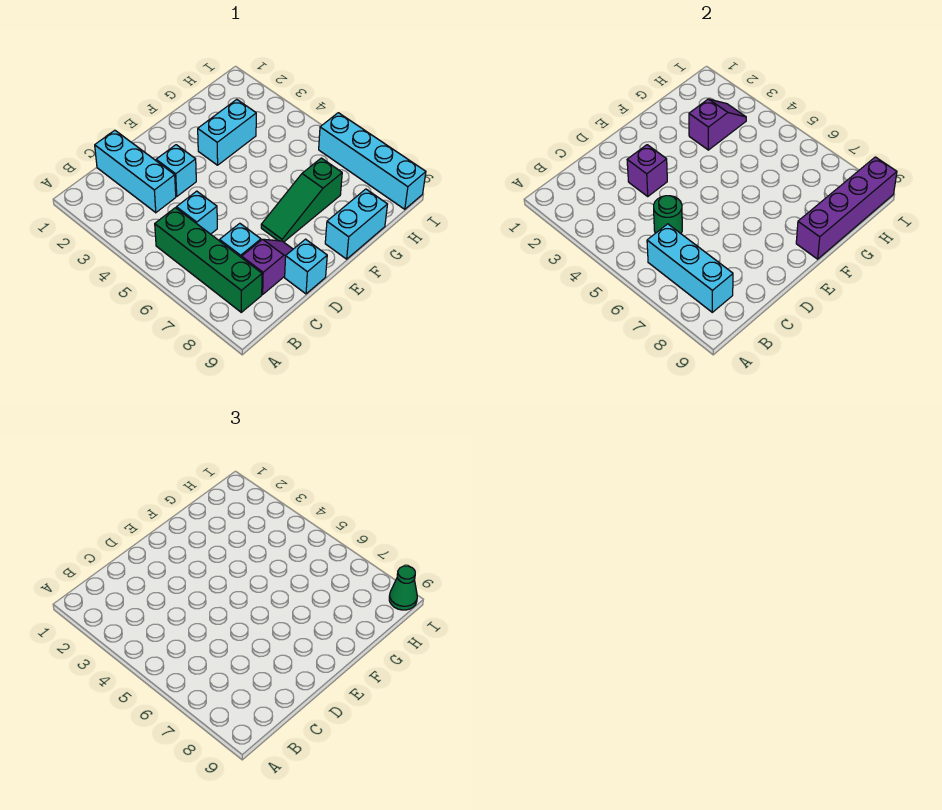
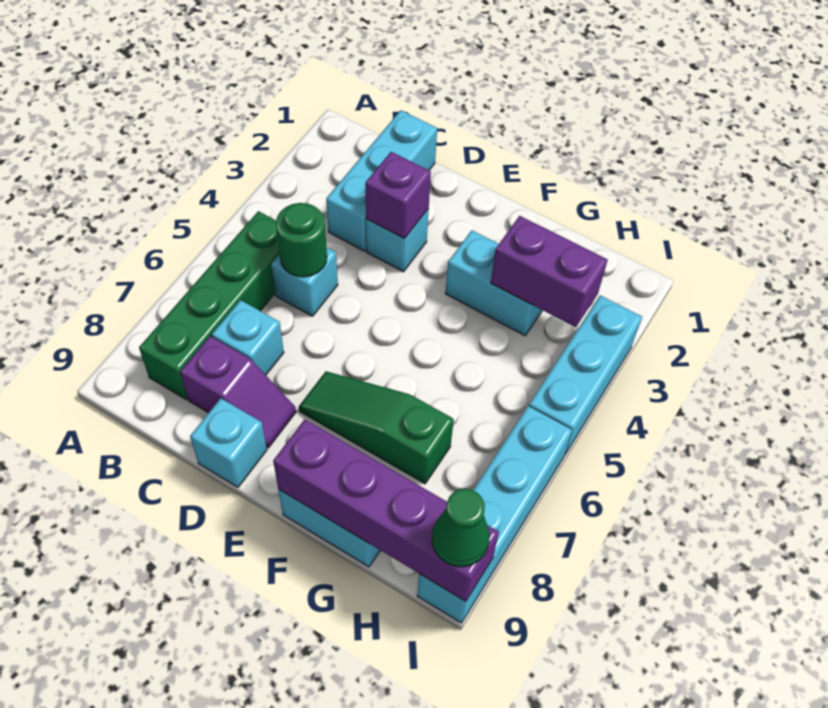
cyan 1x3 brick [647,224,733,312] -> cyan 1x3 brick moved to [529,295,642,454]
purple 1x2 slope [689,99,746,150] -> purple 1x2 brick [491,216,607,327]

